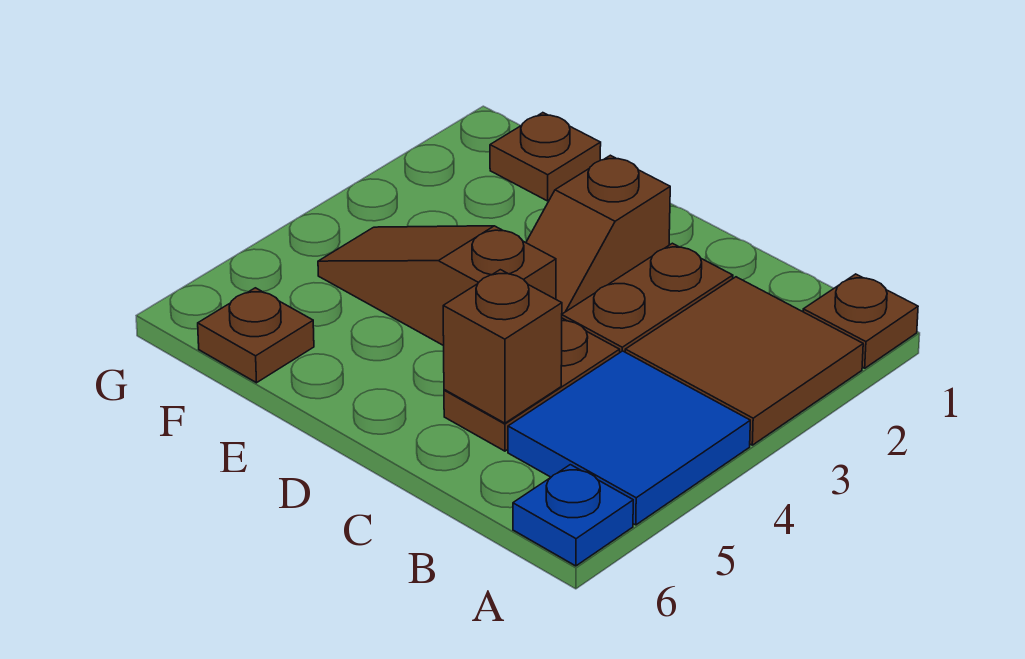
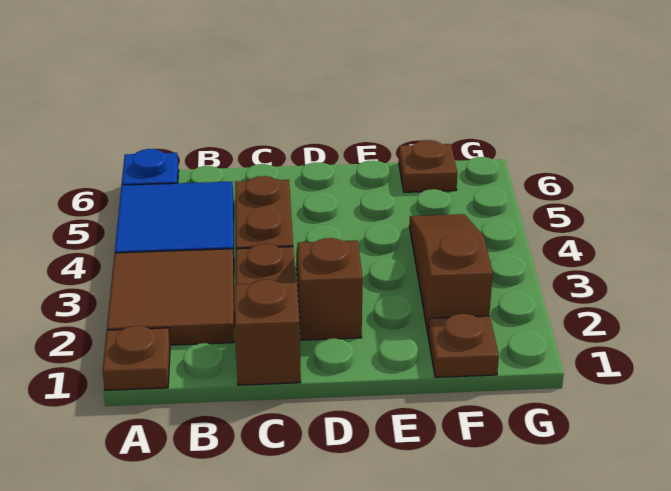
brown 1x1 brick [443,270,562,423] -> brown 1x1 brick moved to [234,280,301,385]
brown 1x3 slope [318,226,556,346] -> brown 1x3 slope turned to [409,214,493,333]

